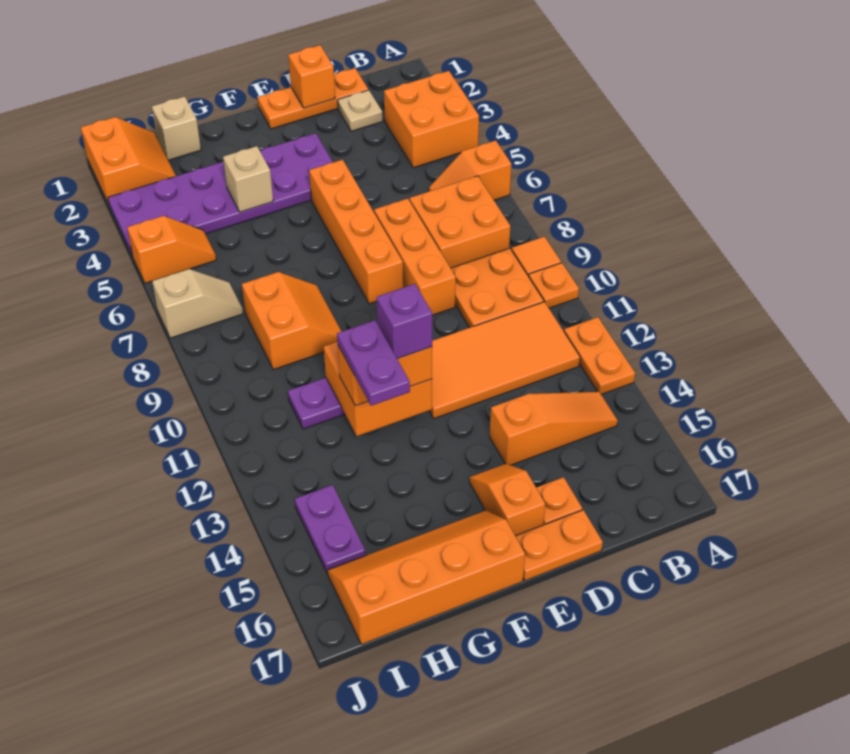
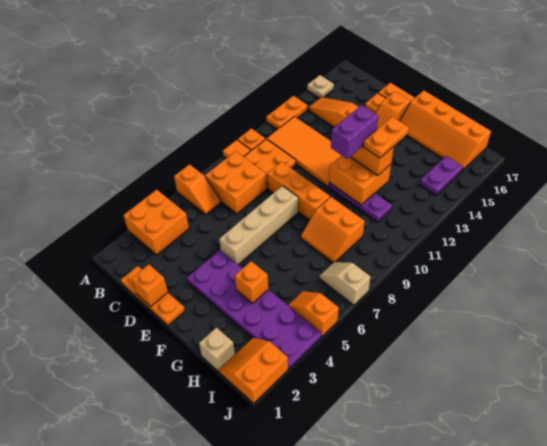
tan 1x1 plate [338,90,383,131] -> tan 1x1 plate moved to [307,75,334,98]
orange 1x3 brick [374,199,456,315] -> orange 1x3 brick turned to [267,162,330,220]
orange 1x4 brick [309,160,403,304] -> tan 1x4 brick [219,186,298,265]
purple 1x1 brick [377,284,432,359] -> purple 1x2 brick [331,105,378,159]
tan 1x1 brick [223,146,273,212] -> orange 1x1 brick [235,261,268,303]
orange 2x2 slope [242,272,342,370] -> orange 2x2 slope turned to [301,197,365,263]
purple 1x2 plate [337,320,410,406] -> orange 1x2 plate [363,117,409,158]

